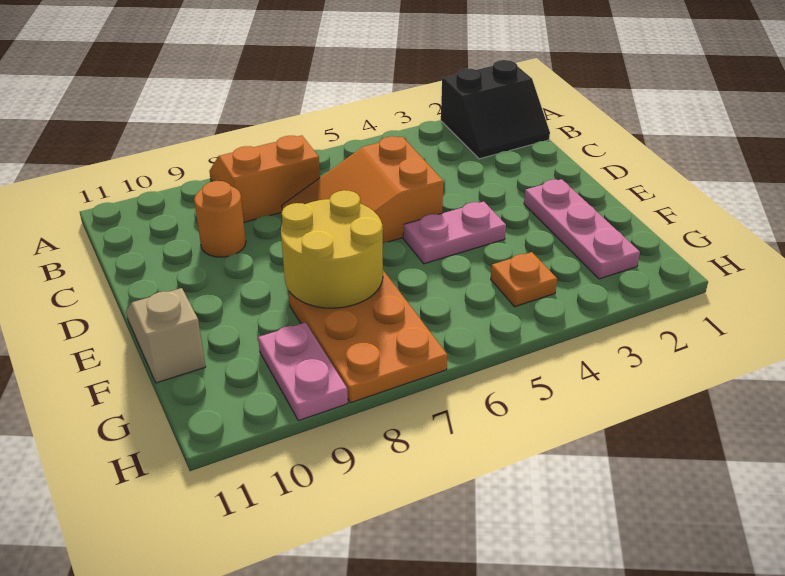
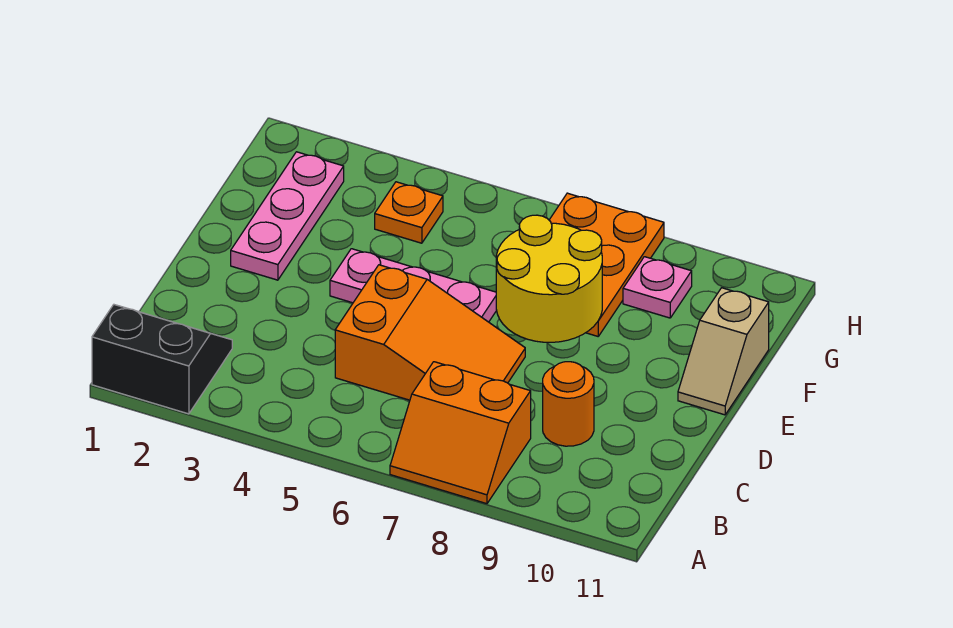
pink 1x2 plate [403,202,506,264] -> pink 1x3 plate [330,249,497,322]
pink 1x2 plate [258,322,348,421] -> pink 1x1 plate [623,257,692,318]

